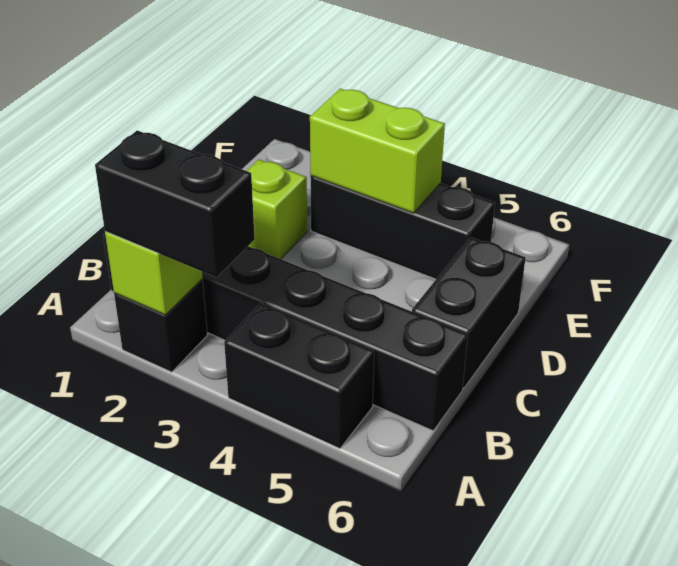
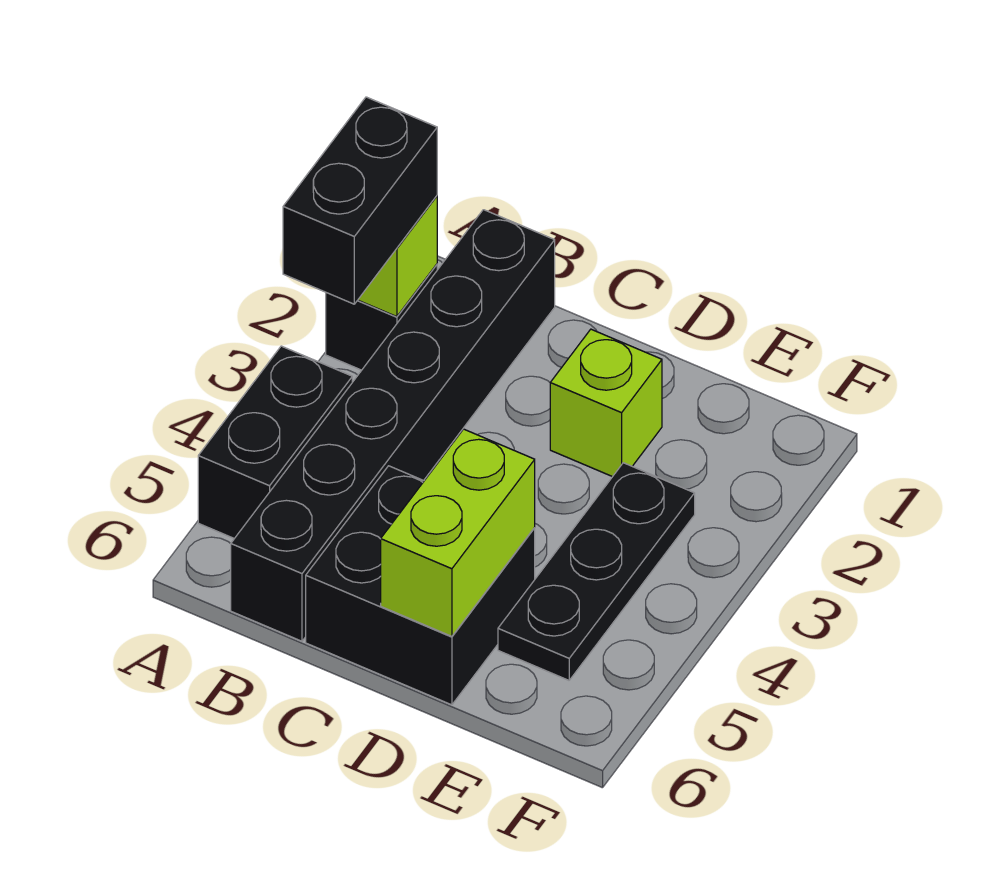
black 1x2 brick [412,237,526,388] -> black 2x2 brick [306,466,535,705]
black 1x3 brick [310,176,495,279] -> black 1x3 plate [498,463,695,680]
lime 1x2 brick [310,89,445,213] -> lime 1x2 brick moved to [381,429,535,636]

